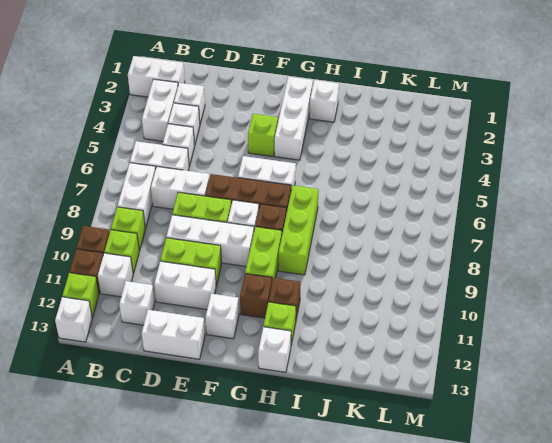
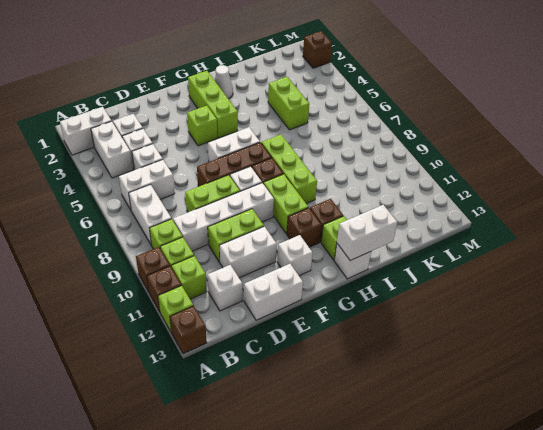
white 1x1 brick [55,297,92,342] -> brown 1x1 brick [170,306,207,354]
white 1x1 brick [98,253,133,297] -> lime 1x1 brick [172,256,207,299]
white 1x2 brick [151,167,210,209] -> white 1x2 brick moved to [337,205,397,261]
white 1x3 brick [166,215,254,266] -> white 1x4 brick [173,183,274,251]
white 1x3 brick [275,77,313,160] -> lime 1x3 brick [188,71,238,138]
white 1x1 brick [310,80,339,122] -> white 1x1 cone [215,65,233,99]
none -> lime 1x2 brick [268,77,309,130]
none -> brown 1x1 brick [303,31,332,68]

